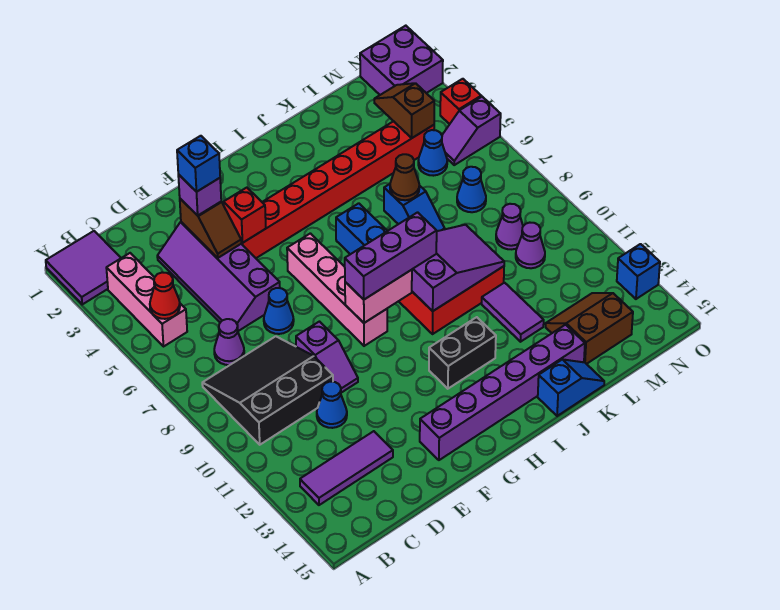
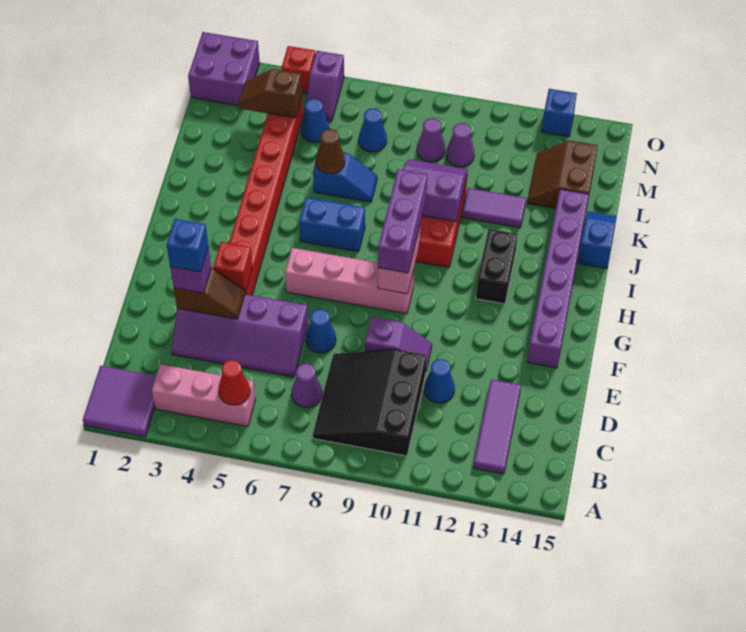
purple 2x3 slope [412,225,504,311] -> purple 2x2 slope [402,159,468,222]

